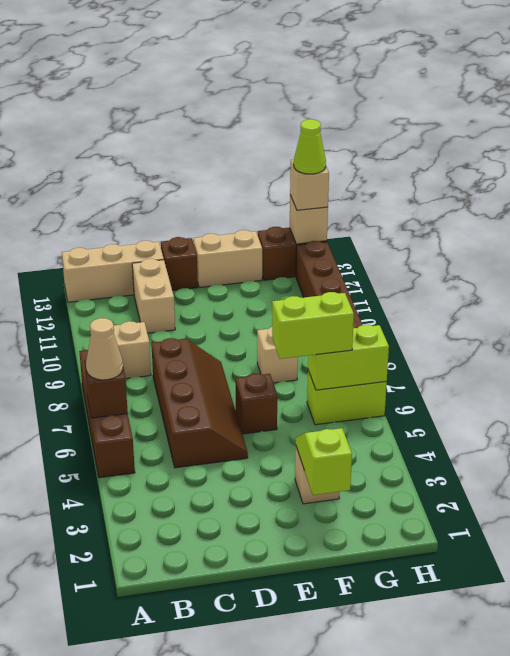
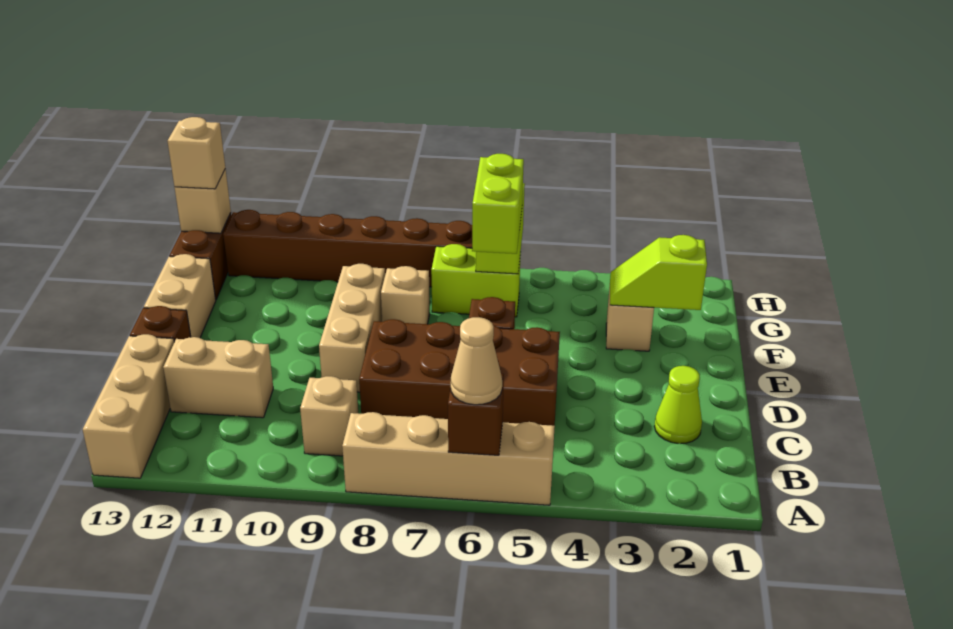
brown 1x4 brick [79,350,135,478] -> tan 1x4 brick [342,412,555,505]
brown 2x4 slope [151,338,248,468] -> brown 2x4 brick [359,319,560,426]
none -> tan 1x3 brick [319,264,385,392]
lime 1x2 brick [307,370,387,425] -> lime 1x2 brick turned to [431,244,521,317]
lime 1x1 cone [294,119,326,174] -> lime 1x1 cone moved to [654,366,702,444]

